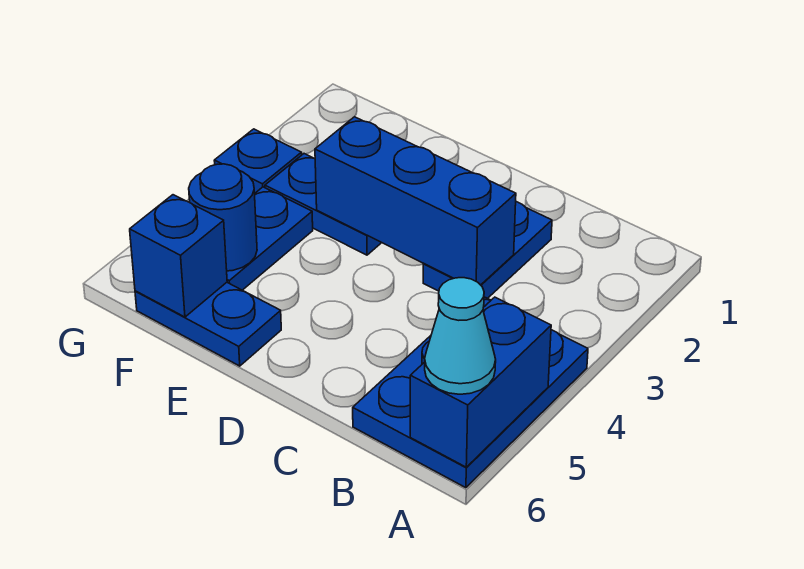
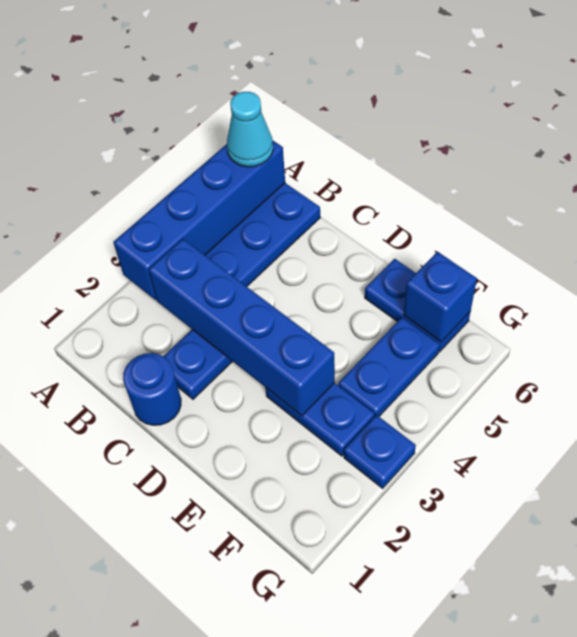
blue 1x2 brick [410,297,551,467] -> blue 1x4 brick [113,141,285,300]
blue 1x3 brick [315,117,516,285] -> blue 1x4 brick [149,239,335,416]
blue 1x1 round brick [189,164,257,271] -> blue 1x1 round brick moved to [123,353,181,425]

